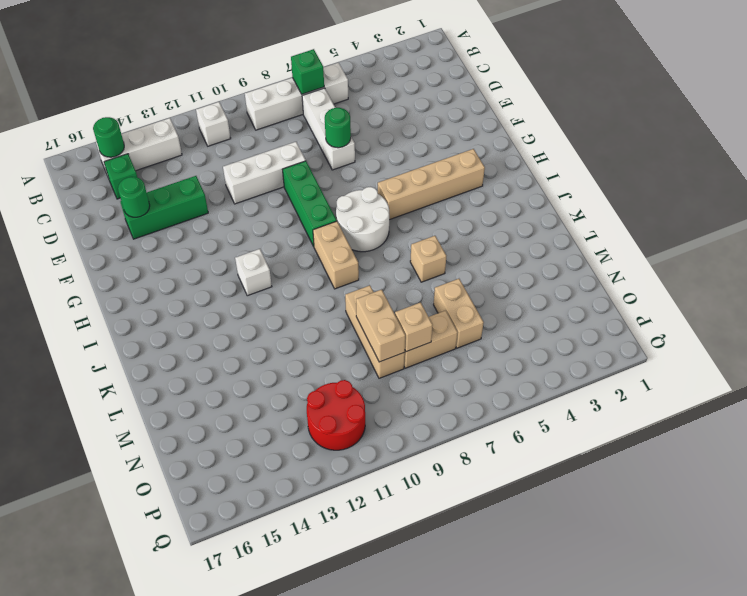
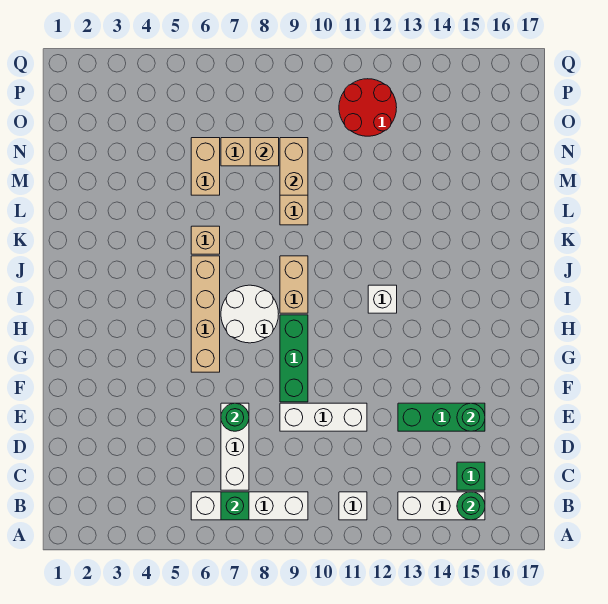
tan 1x4 brick [378,149,485,220] -> tan 1x4 brick turned to [191,256,220,372]

